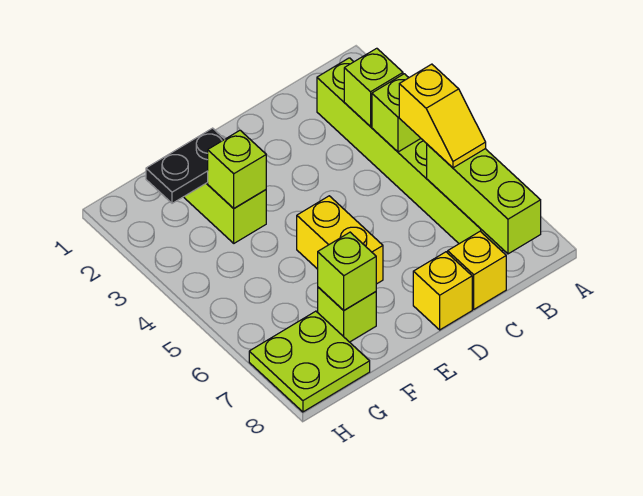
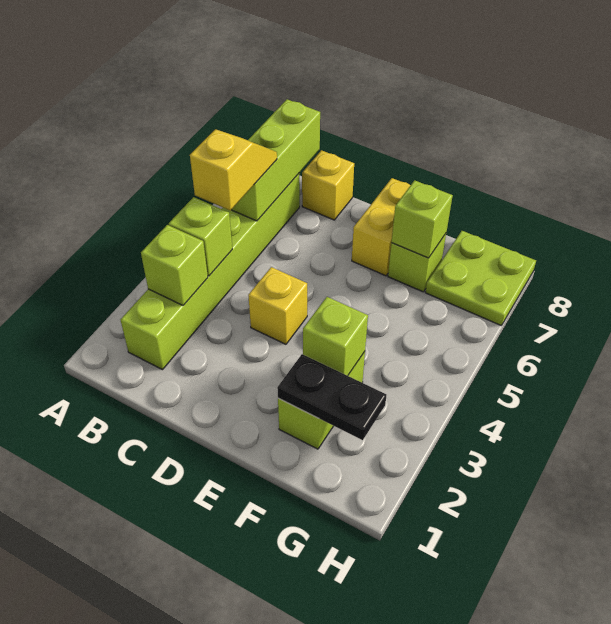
yellow 1x1 brick [413,252,472,330] -> yellow 1x1 brick moved to [248,267,307,344]
yellow 1x2 brick [297,196,383,284] -> yellow 1x2 brick moved to [352,178,411,276]

